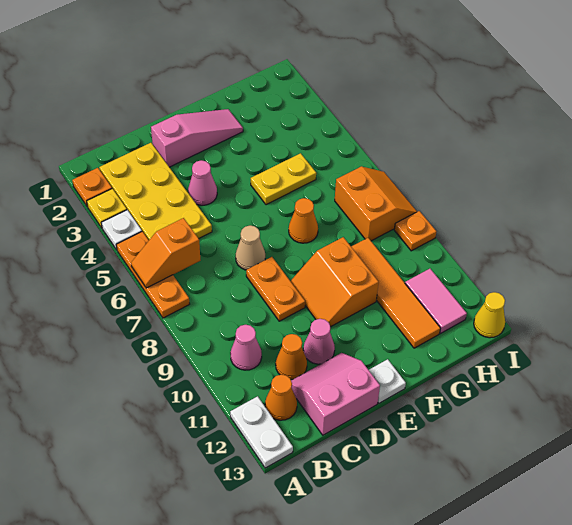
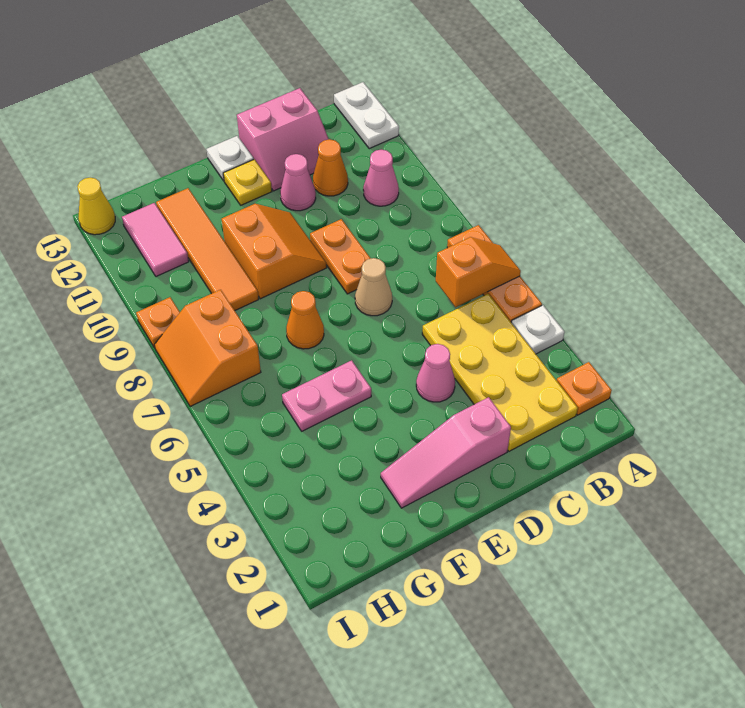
yellow 1x1 plate [87,189,127,228] -> yellow 1x1 plate moved to [223,159,272,205]
orange 1x1 cone [265,375,297,420] -> none
yellow 1x2 plate [251,153,316,205] -> pink 1x2 plate [282,360,371,431]

